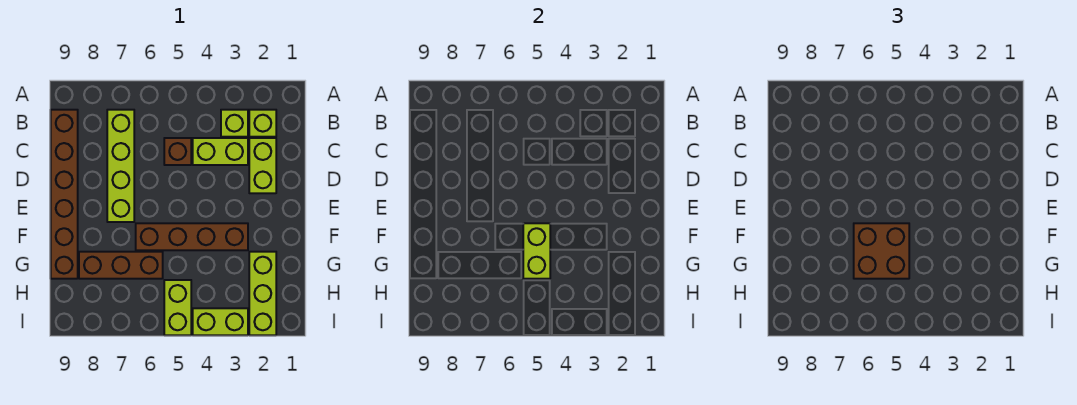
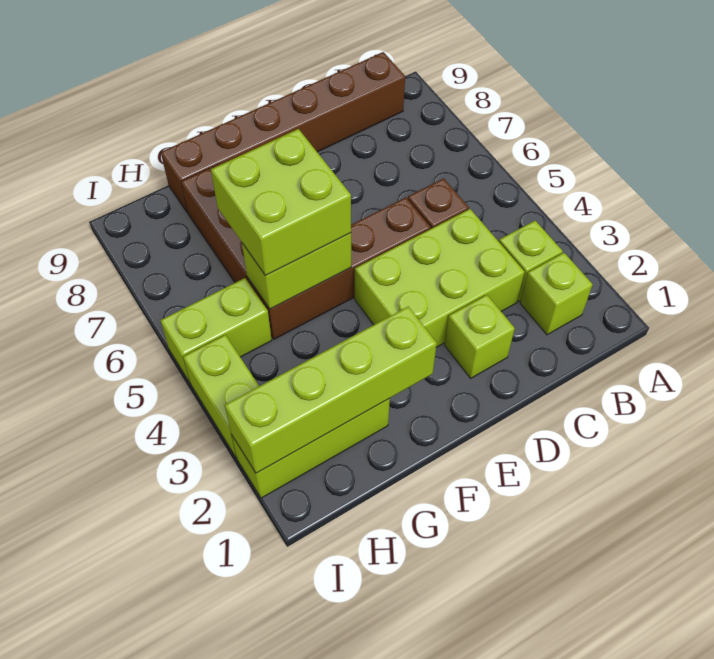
lime 1x4 brick [107,110,134,222] -> lime 1x4 brick moved to [225,307,437,473]
lime 1x2 brick [249,138,276,193] -> lime 1x1 brick [445,295,515,378]
lime 1x2 brick [193,138,248,165] -> lime 2x3 brick [355,209,525,347]
brown 1x4 brick [136,223,248,250] -> brown 1x4 brick turned to [247,197,431,339]
brown 2x2 brick [854,223,909,279] -> lime 2x2 brick [211,129,351,275]

